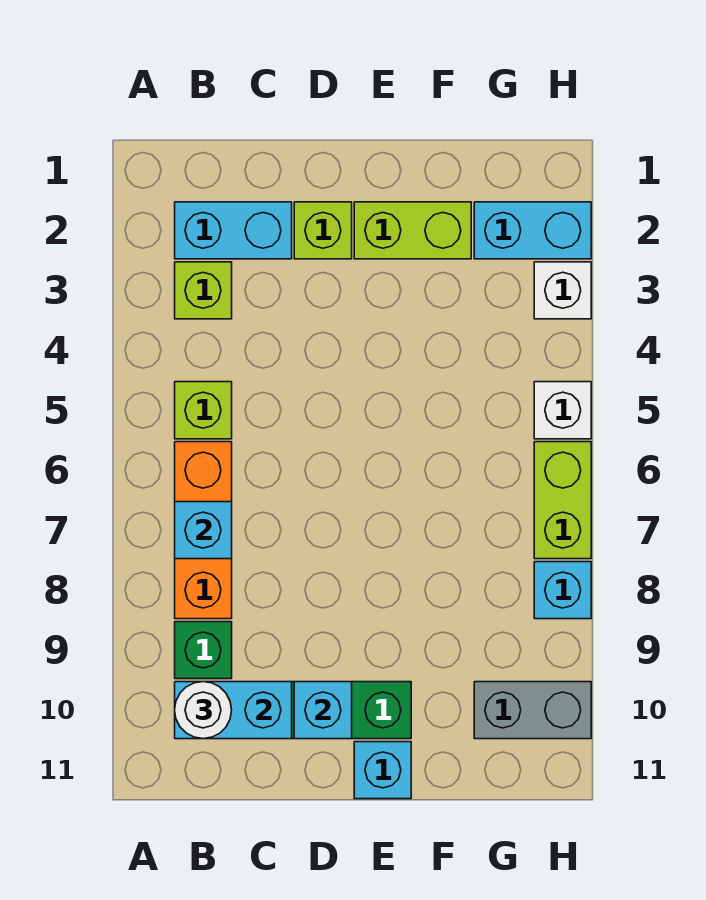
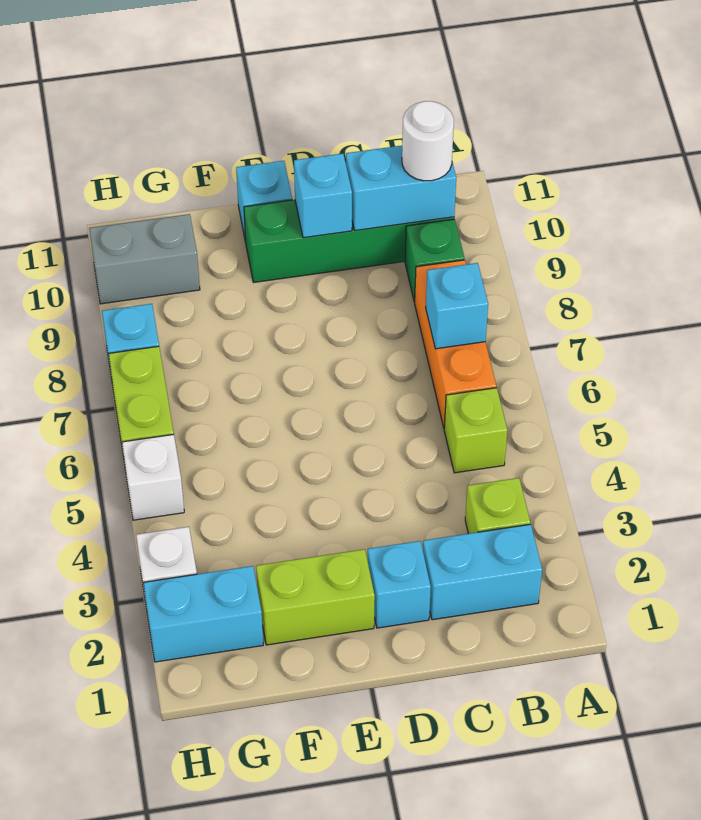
lime 1x1 brick [294,202,352,259] -> cyan 1x1 brick [368,541,431,628]

